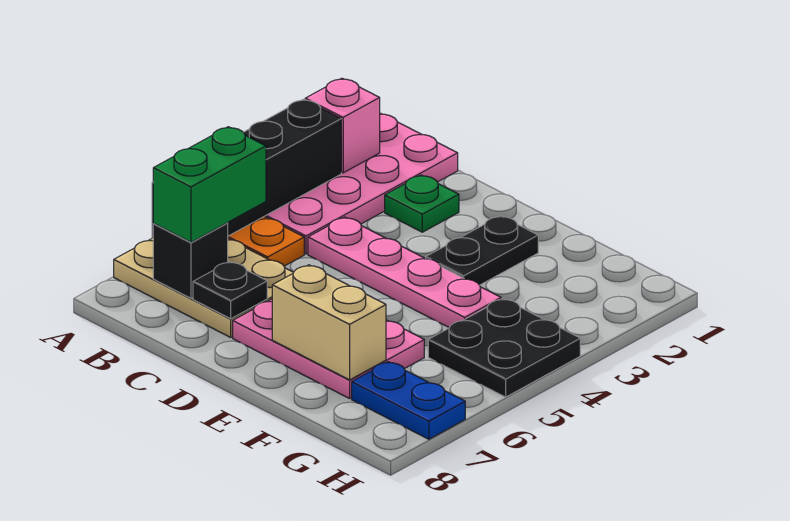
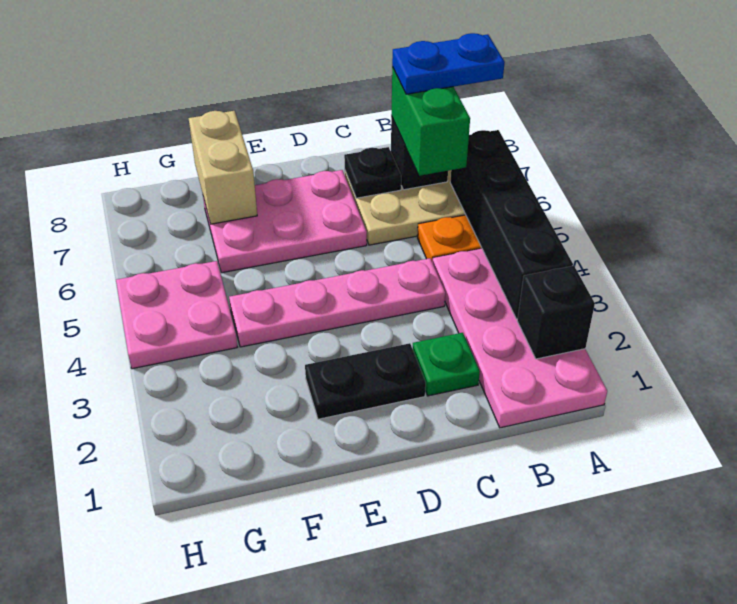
pink 1x1 brick [305,78,380,173] -> black 1x1 brick [517,266,595,359]
black 1x2 plate [426,216,538,285] -> black 1x2 plate turned to [305,343,426,419]
tan 1x2 brick [272,265,386,380] -> tan 1x2 brick turned to [189,111,257,224]
black 2x2 plate [428,299,580,397] -> pink 2x2 plate [116,261,237,369]
blue 1x2 plate [352,362,465,439] -> blue 1x2 plate moved to [392,33,505,94]

